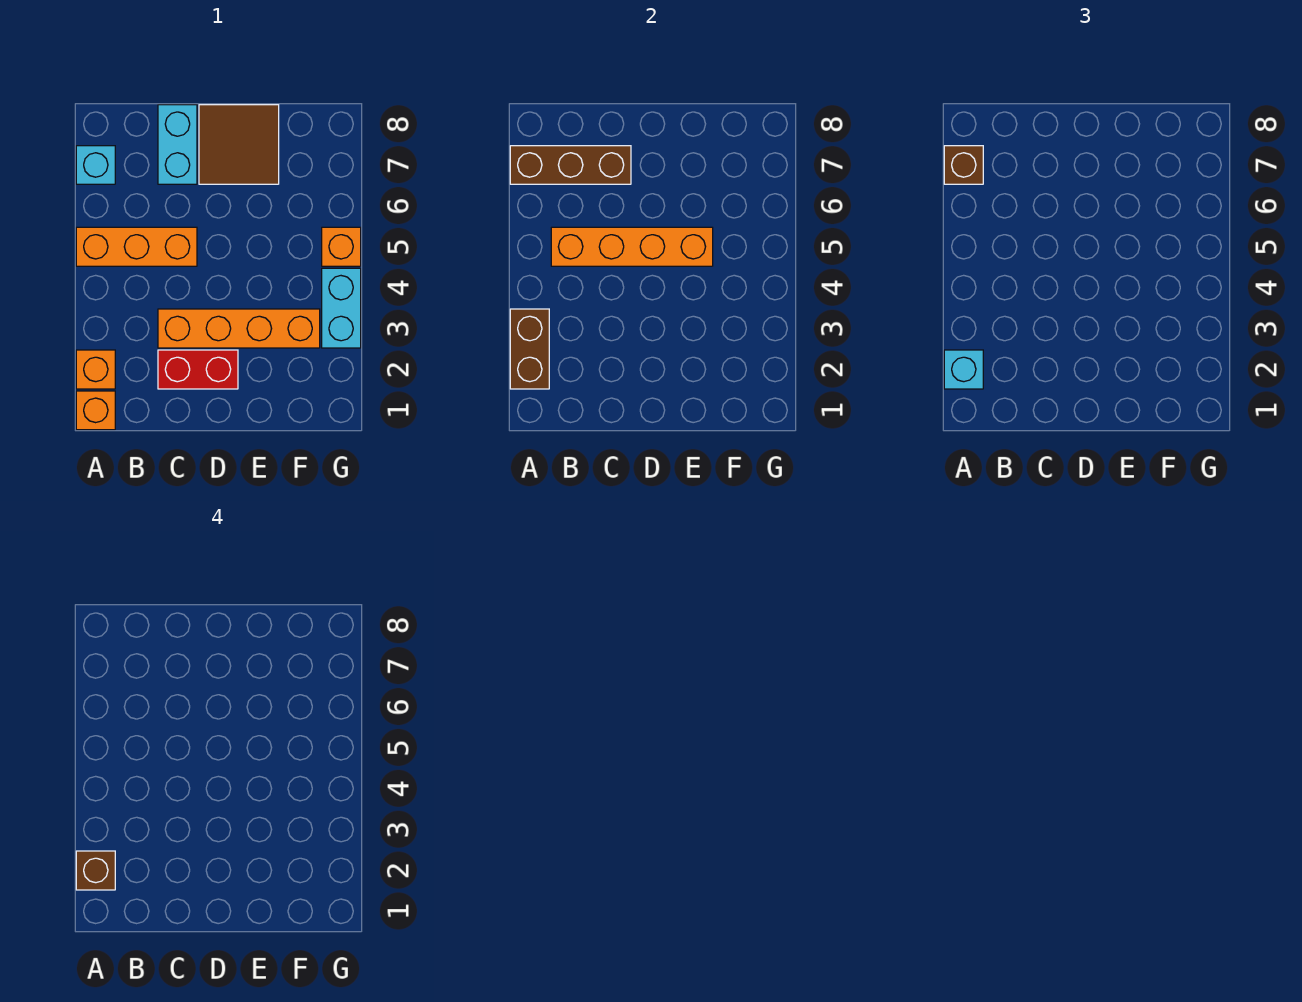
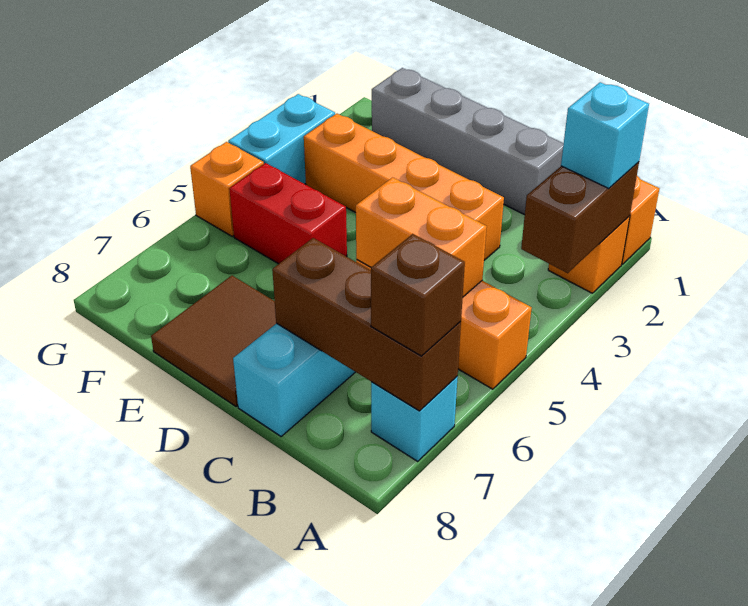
brown 1x1 brick [76,851,115,890] -> none
orange 1x4 brick [551,227,713,266] -> orange 1x2 brick [356,177,487,297]
none -> grey 1x4 brick [372,68,564,215]
red 1x2 brick [158,350,238,389] -> red 1x2 brick moved to [229,163,347,264]

